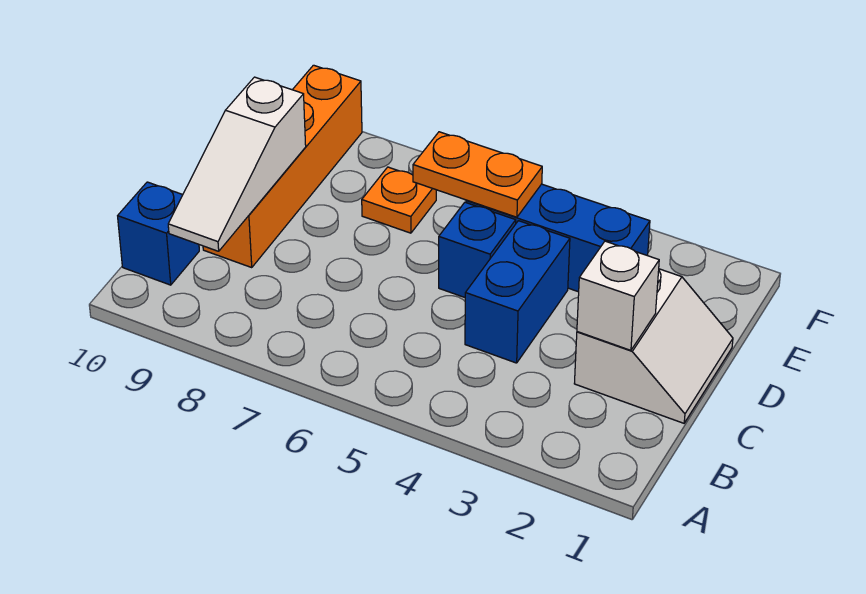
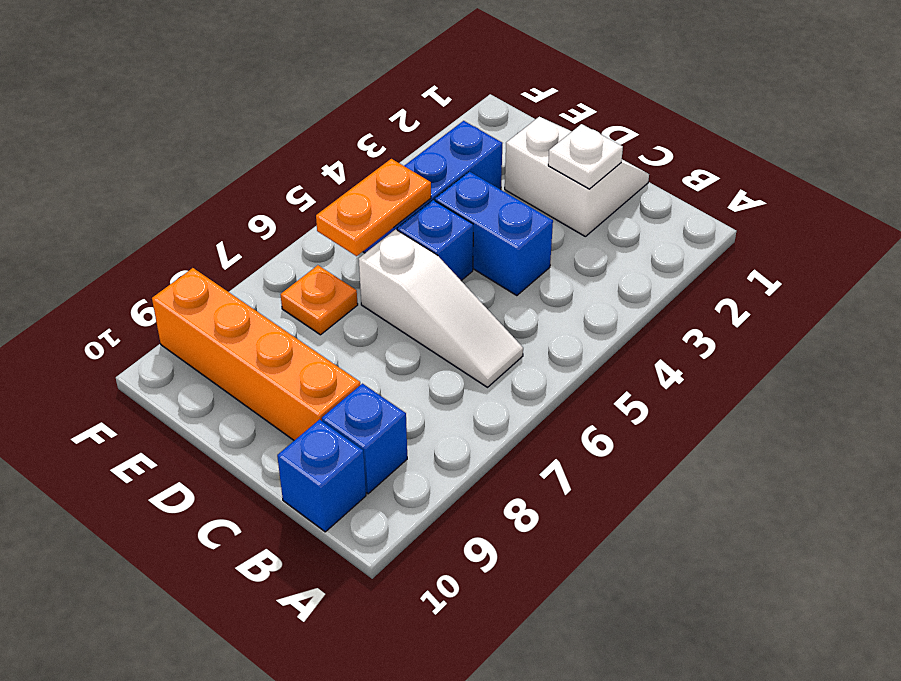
none -> blue 1x1 brick [322,384,407,494]
white 1x3 slope [168,77,306,251] -> white 1x3 slope moved to [359,229,523,387]
white 1x1 brick [577,241,659,350] -> white 1x1 plate [548,124,623,189]

